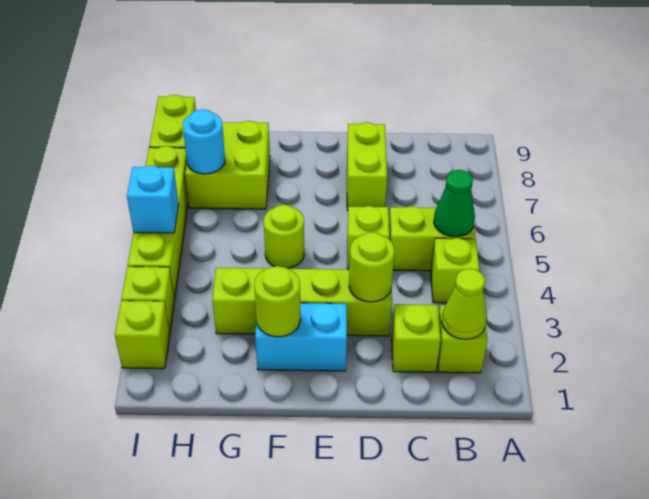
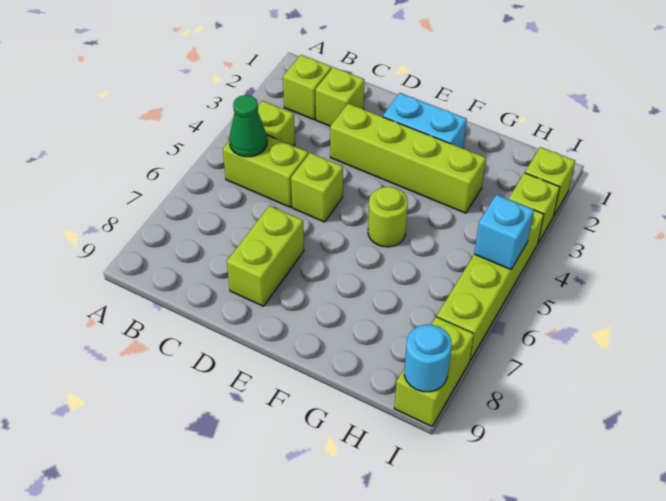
lime 1x1 cone [442,269,487,339] -> none
lime 1x1 round brick [349,233,395,302] -> none
lime 1x1 round brick [254,266,301,337] -> none
lime 2x2 brick [185,121,270,209] -> none
cyan 1x1 round brick [183,109,225,174] -> cyan 1x1 round brick moved to [404,325,452,392]

